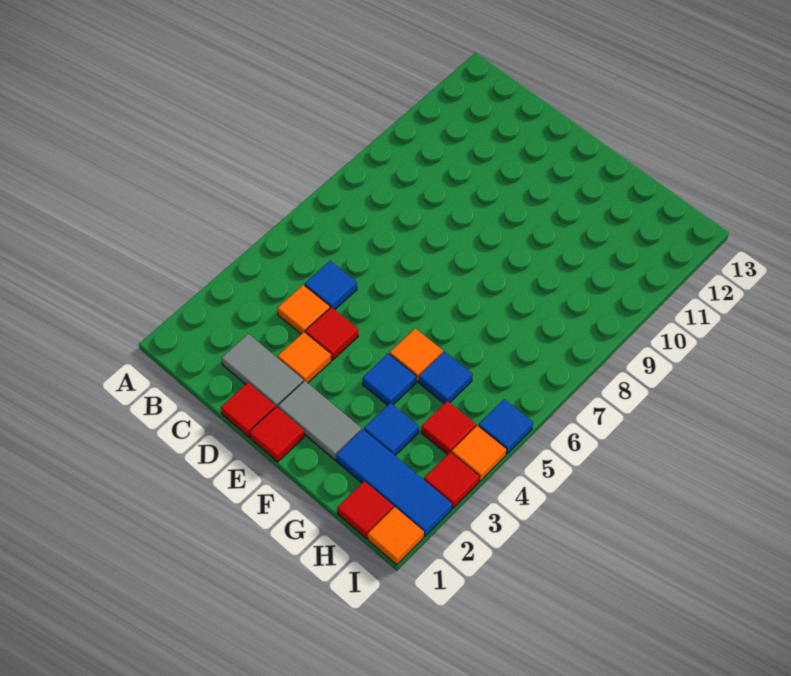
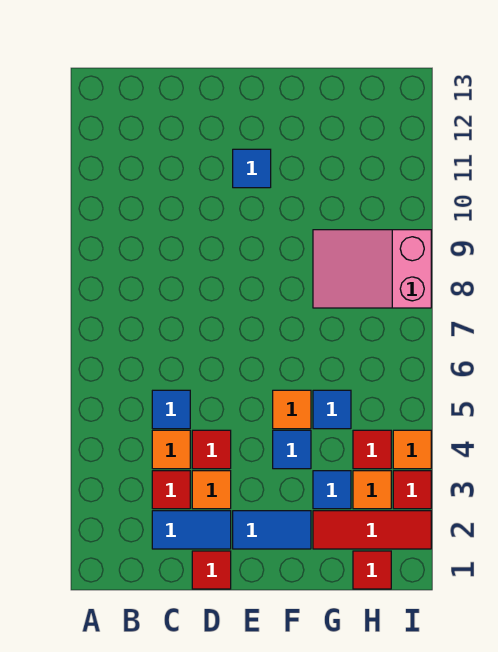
grey 1x2 tile [221,334,303,407] -> blue 1x2 tile [152,511,231,549]
red 1x1 tile [249,407,305,462] -> red 1x1 tile moved to [152,471,190,509]
grey 1x2 tile [278,381,361,460] -> blue 1x2 tile [233,511,311,549]
blue 1x3 tile [336,429,452,536] -> red 1x3 tile [313,511,431,549]
none -> pink 2x3 slope [313,230,431,308]
orange 1x1 tile [368,507,424,565] -> orange 1x1 tile moved to [353,471,391,509]
blue 1x1 tile [479,399,533,454] -> blue 1x1 tile moved to [233,149,271,188]

